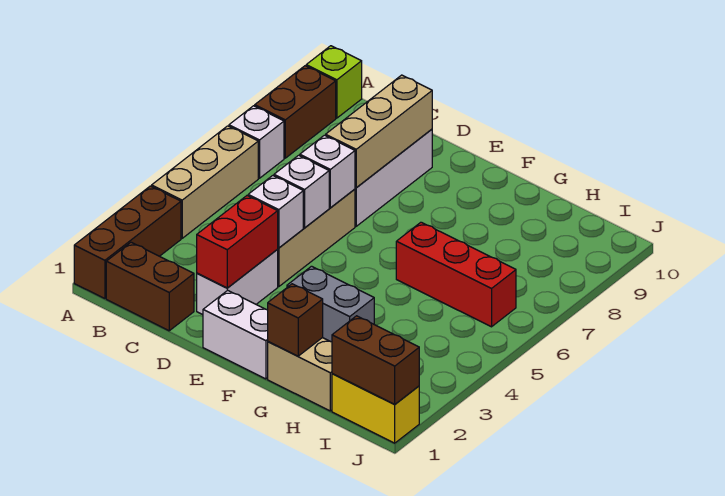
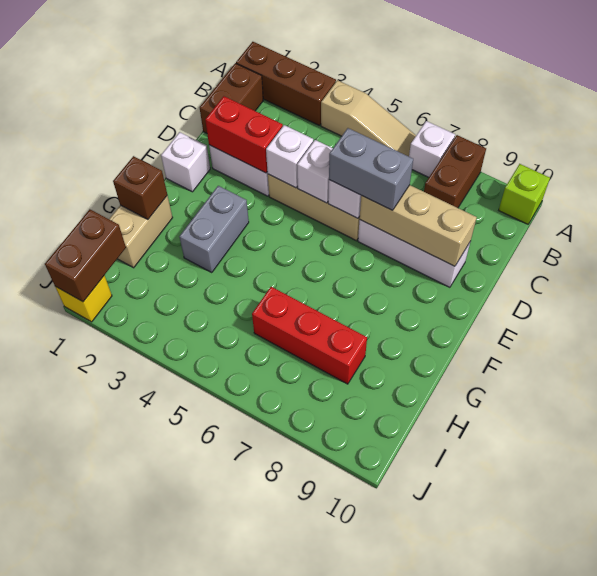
tan 1x3 brick [152,126,258,238] -> tan 1x3 slope [321,80,416,156]
brown 1x2 brick [255,66,336,158] -> brown 1x2 brick turned to [424,135,486,208]
none -> grey 1x2 brick [329,128,413,210]
white 1x2 brick [203,290,268,379] -> white 1x1 brick [161,132,210,192]
red 1x3 brick [396,222,516,327] -> red 1x3 brick turned to [252,287,367,384]
yellow 1x2 brick [332,374,419,443] -> yellow 1x1 brick [55,276,112,322]

